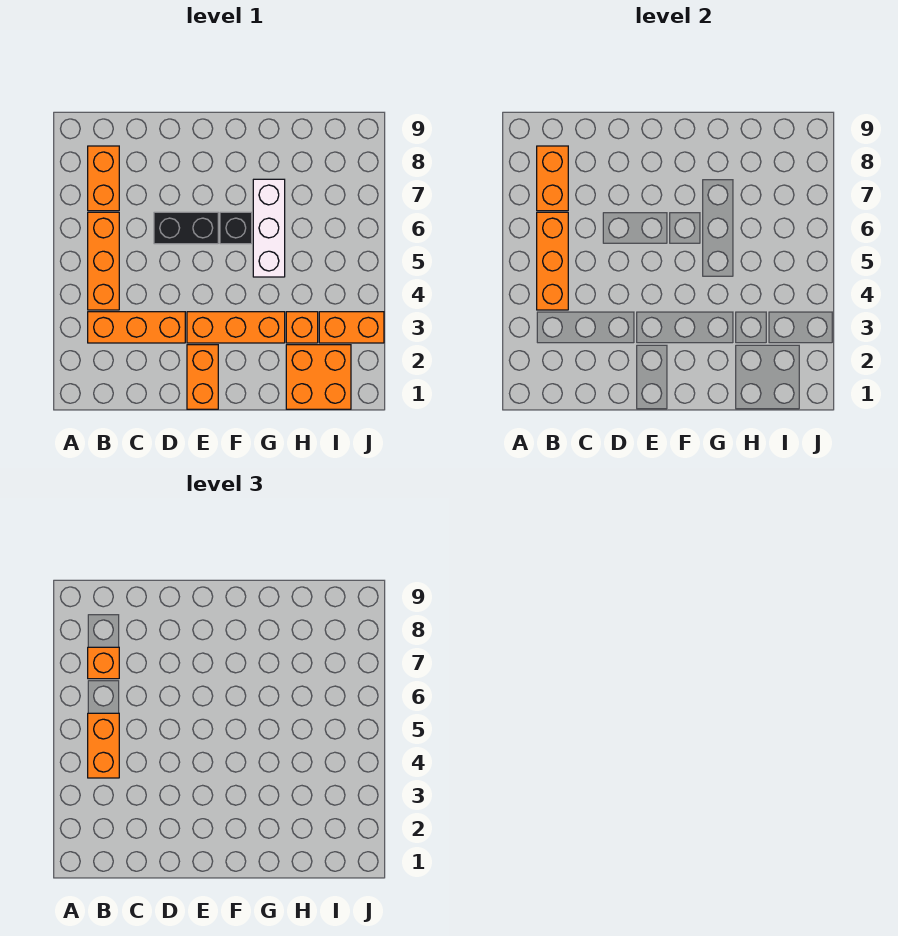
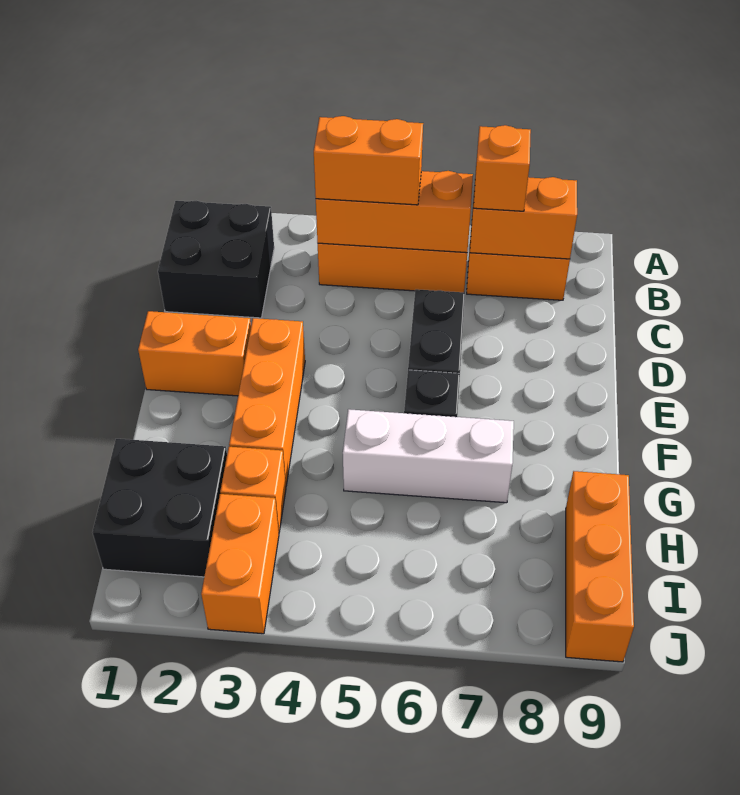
none -> black 2x2 brick [158,201,274,318]
orange 1x3 brick [88,312,185,343] -> orange 1x3 brick moved to [566,471,634,662]
orange 2x2 brick [286,345,351,409] -> black 2x2 brick [93,439,227,577]

